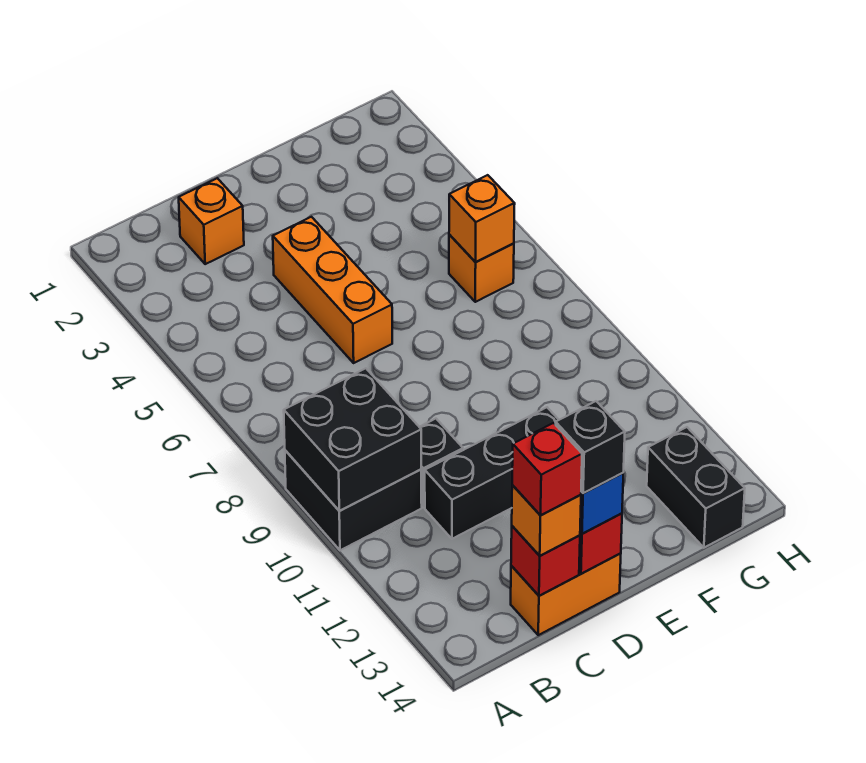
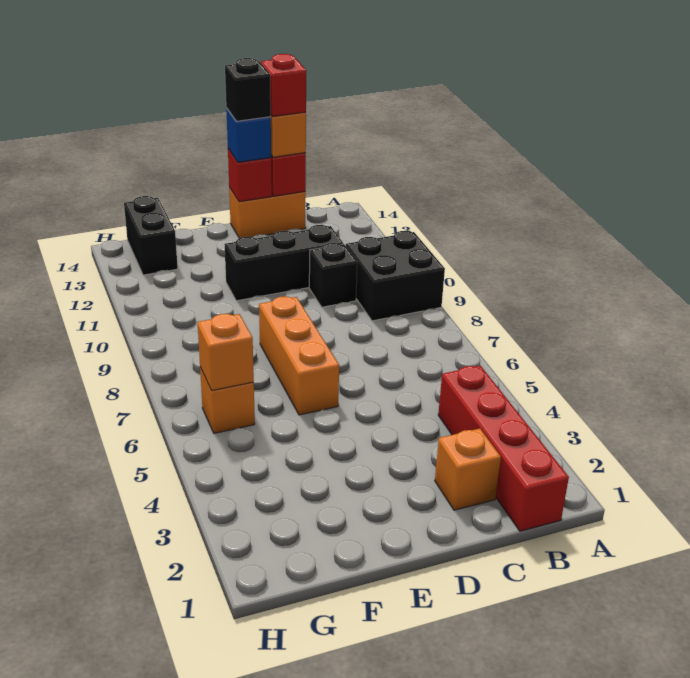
black 2x2 brick [284,368,421,511] -> none
none -> red 1x4 brick [438,366,569,531]
orange 1x3 brick [273,217,392,363] -> orange 1x3 brick moved to [259,296,339,415]

